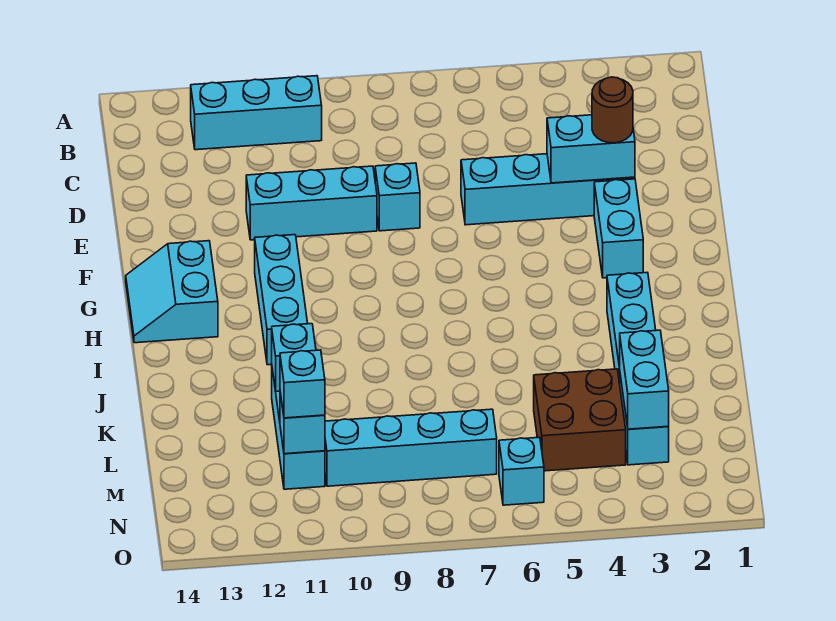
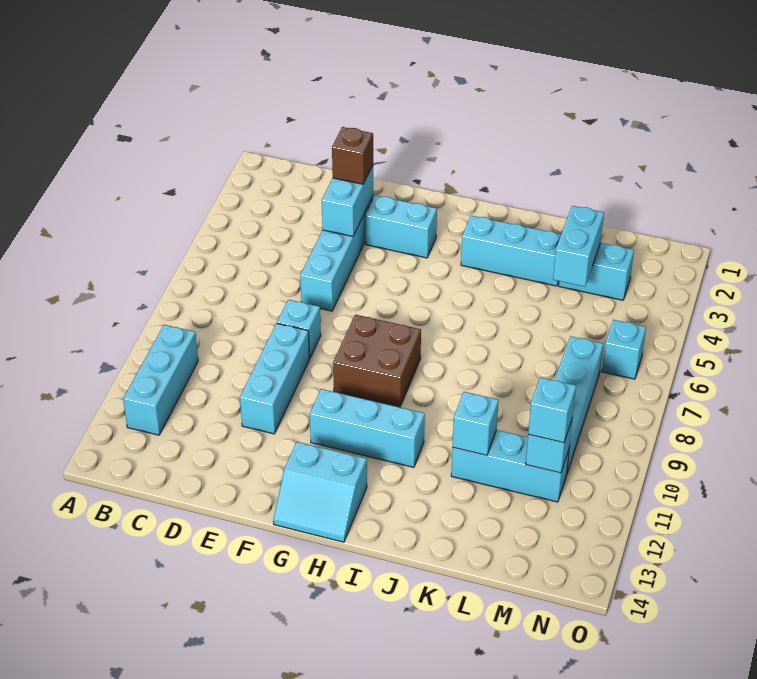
brown 1x1 round brick [592,77,633,143] -> brown 1x1 brick [332,127,373,184]
cyan 1x2 brick [619,330,669,429] -> cyan 1x2 brick turned to [553,206,604,287]
brown 2x2 brick [534,369,626,471] -> brown 2x2 brick moved to [333,315,421,407]

